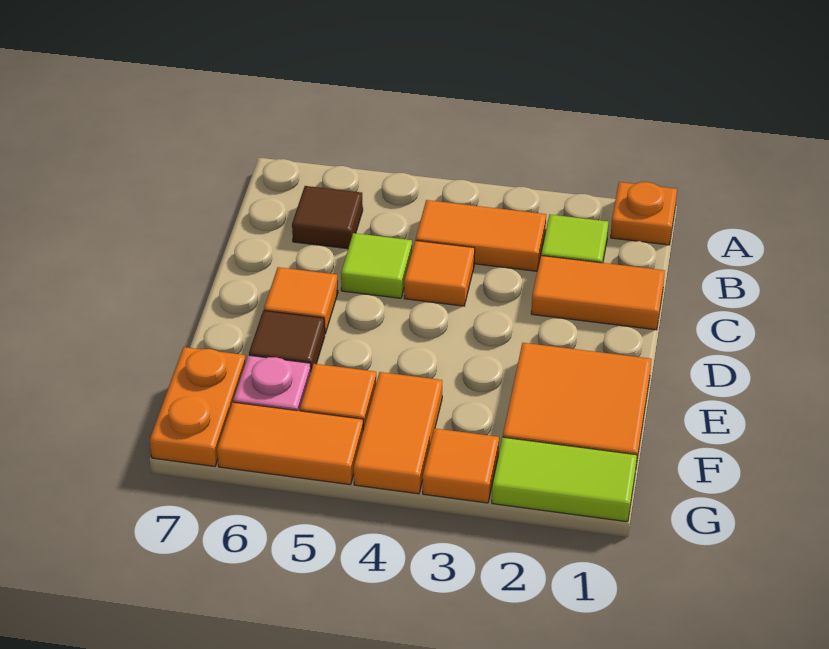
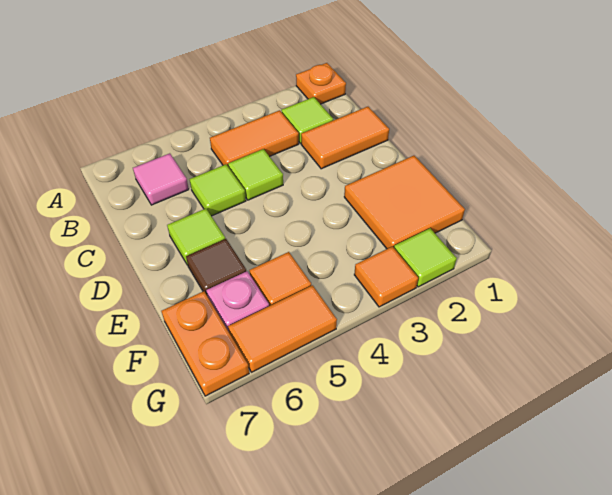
brown 1x1 tile [292,186,363,249] -> pink 1x1 tile [133,153,189,205]
orange 1x1 tile [404,240,475,306] -> lime 1x1 tile [228,149,283,200]
orange 1x1 tile [264,267,338,334] -> lime 1x1 tile [167,209,225,265]
orange 1x2 tile [354,372,442,494] -> none
lime 1x2 tile [492,437,637,522] -> lime 1x1 tile [394,228,457,287]

